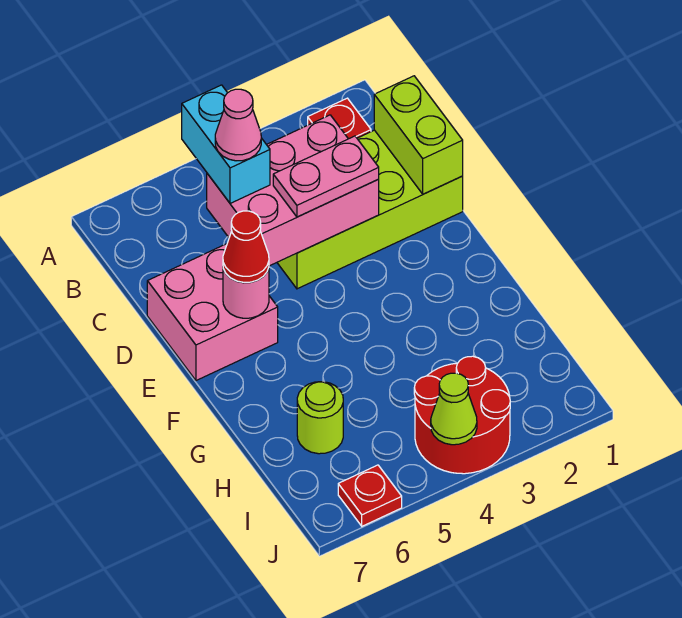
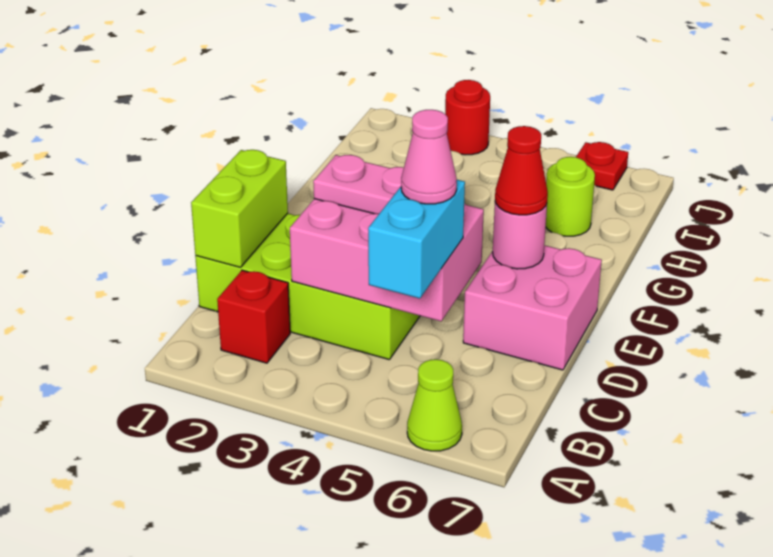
red 2x2 round brick [414,356,510,474] -> red 1x1 round brick [445,80,490,155]
lime 1x1 cone [431,373,477,445] -> lime 1x1 cone moved to [407,359,462,451]

